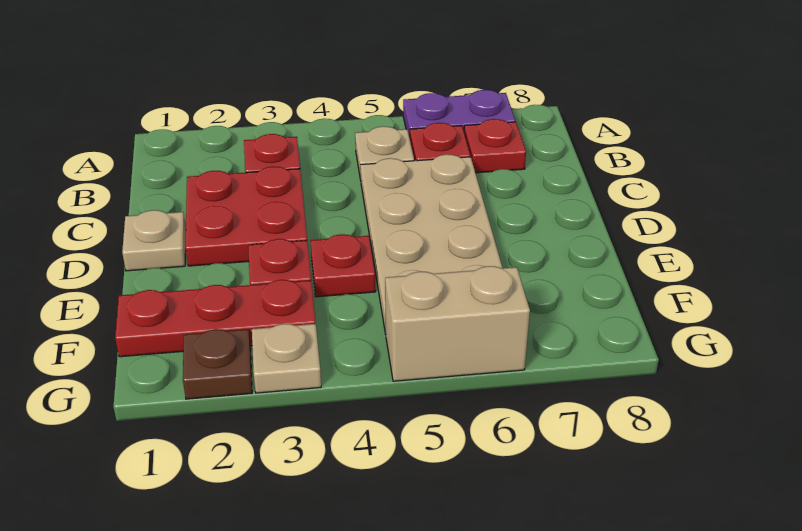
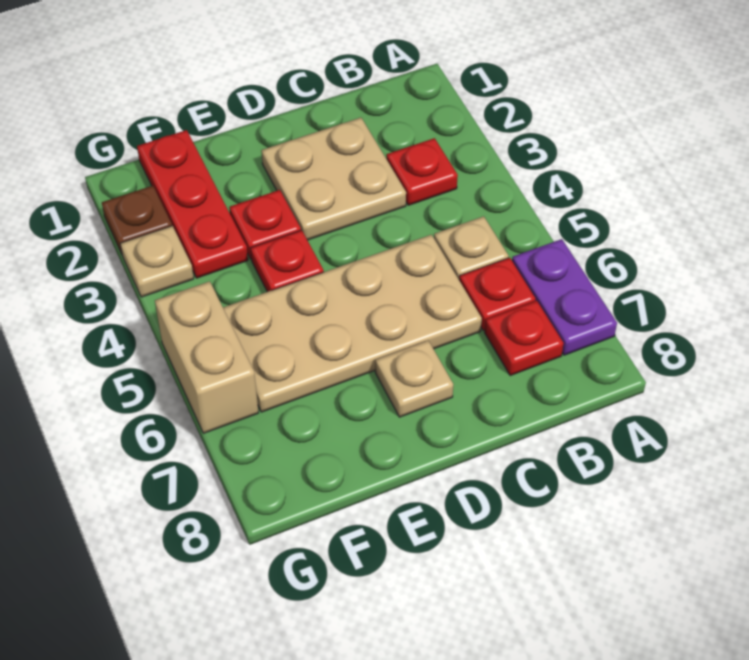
red 2x2 plate [186,166,307,266] -> tan 2x2 plate [261,118,406,240]
tan 1x1 plate [122,210,186,271] -> tan 1x1 plate moved to [375,340,453,417]

